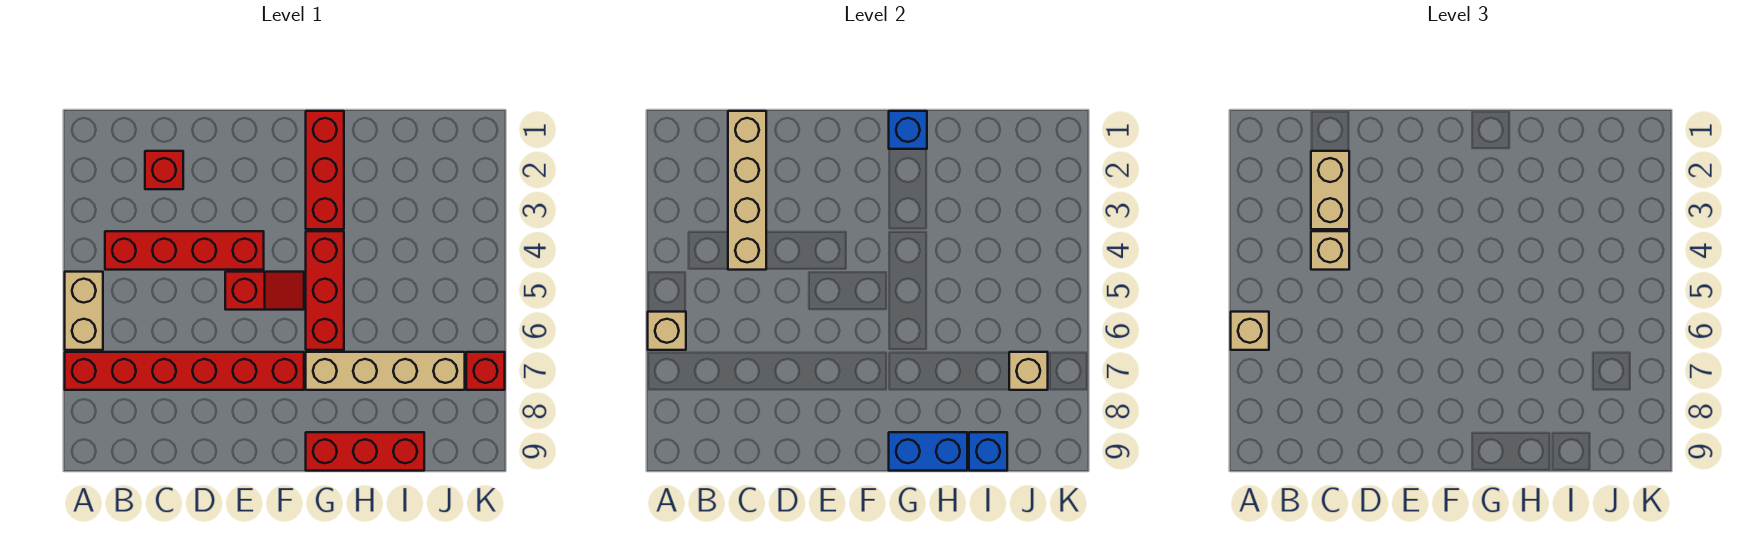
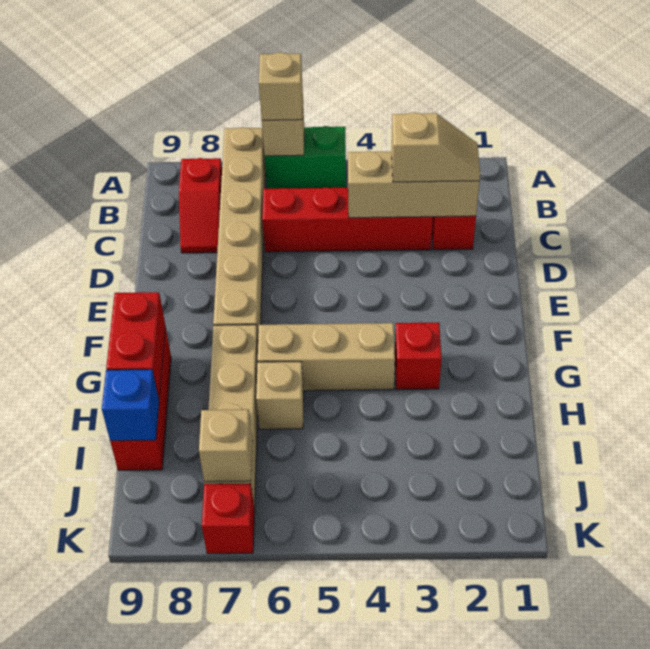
tan 1x2 brick [65,272,103,350] -> green 1x2 brick [264,126,346,189]
red 1x6 brick [65,352,304,390] -> tan 1x6 brick [213,127,266,334]
red 1x4 brick [105,231,264,270] -> red 1x4 brick turned to [262,187,433,252]
tan 1x4 brick [728,111,766,270] -> tan 1x3 brick [348,151,480,218]
tan 1x2 brick [1311,151,1349,229] -> tan 1x2 slope [392,113,480,182]
tan 1x1 brick [1311,231,1349,270] -> tan 1x1 brick moved to [256,362,304,429]
red 1x2 slope [225,272,304,310] -> red 1x2 slope moved to [179,158,222,253]
red 1x3 brick [306,111,344,229] -> red 1x1 brick [395,322,442,390]
blue 1x1 brick [889,111,927,149] -> none
red 1x3 brick [306,231,344,350] -> tan 1x3 brick [258,323,395,391]
blue 1x2 brick [889,432,967,471] -> red 1x2 brick [106,292,165,399]

